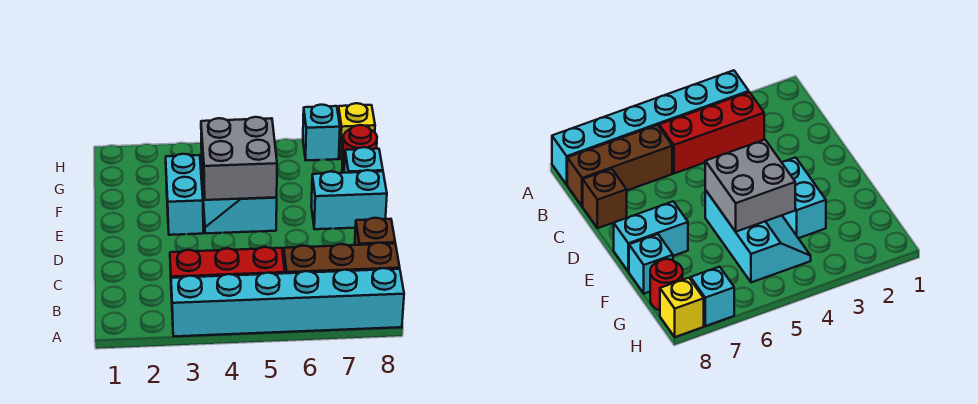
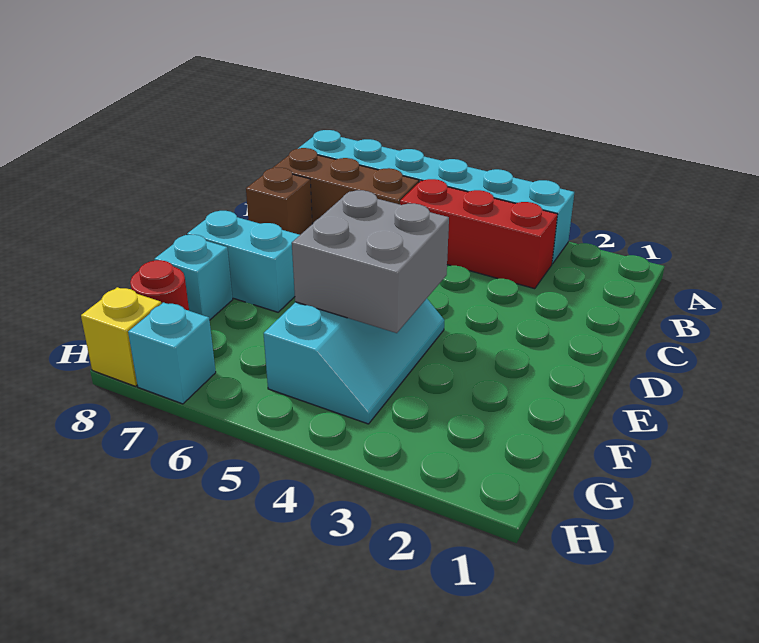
cyan 1x2 brick [166,154,203,235] -> none

